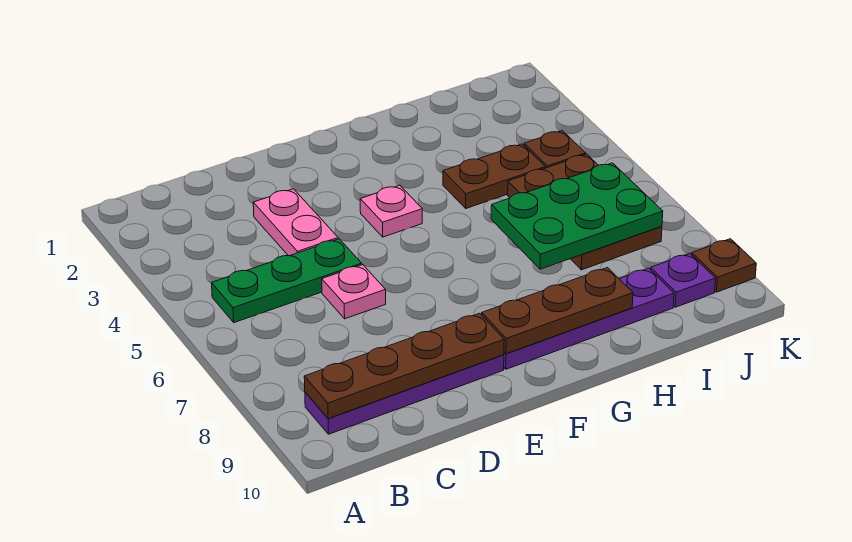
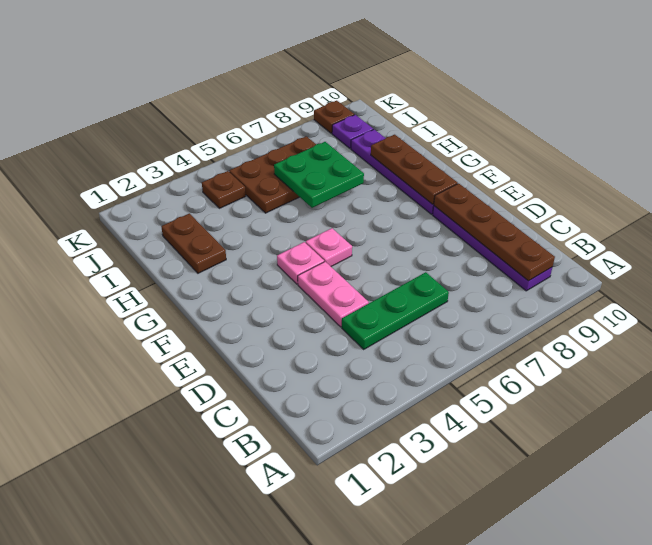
green 1x3 plate [212,239,362,323] -> green 1x3 plate turned to [342,272,449,349]
pink 1x2 plate [253,189,338,256] -> pink 1x2 plate turned to [298,262,369,327]
pink 1x1 plate [322,265,386,319] -> pink 1x1 plate moved to [306,228,352,266]
brown 1x2 plate [443,144,545,208] -> brown 1x2 plate moved to [161,213,226,273]
green 2x3 plate [491,163,663,269] -> green 2x2 plate [274,142,364,208]

